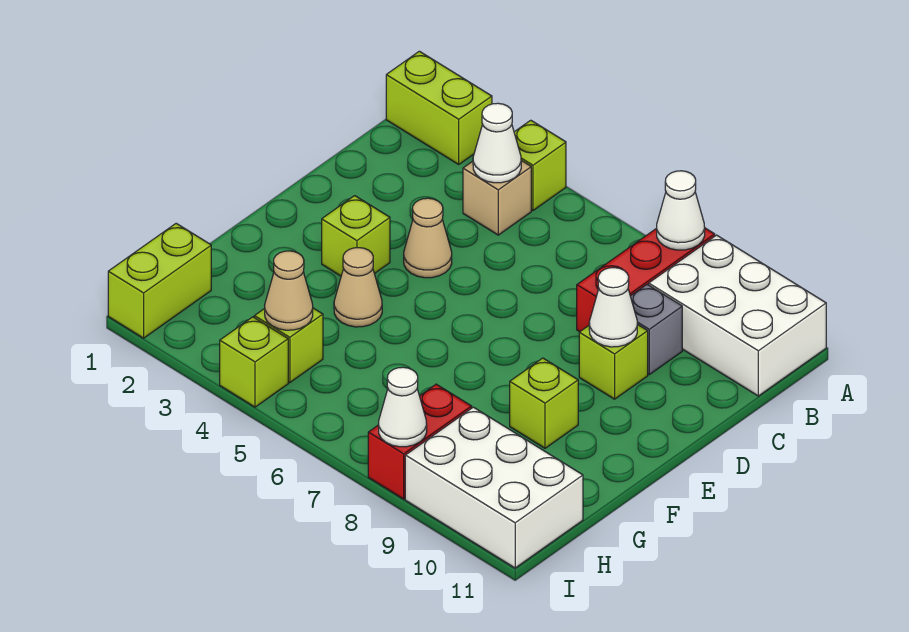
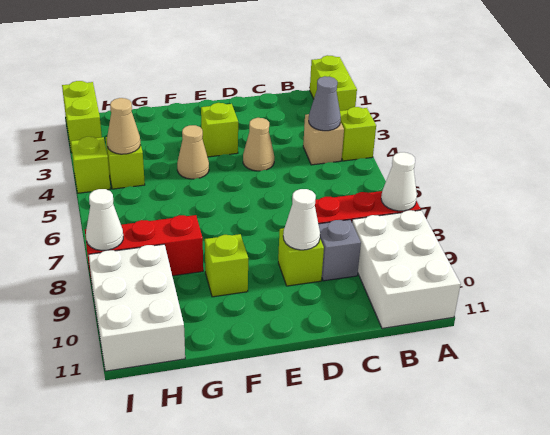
white 1x1 cone [473,103,521,183] -> grey 1x1 cone [309,76,341,131]
lime 1x2 brick [108,223,211,338] -> lime 1x2 brick turned to [62,81,102,153]
red 1x2 brick [368,384,472,499] -> red 1x3 brick [85,215,203,283]

